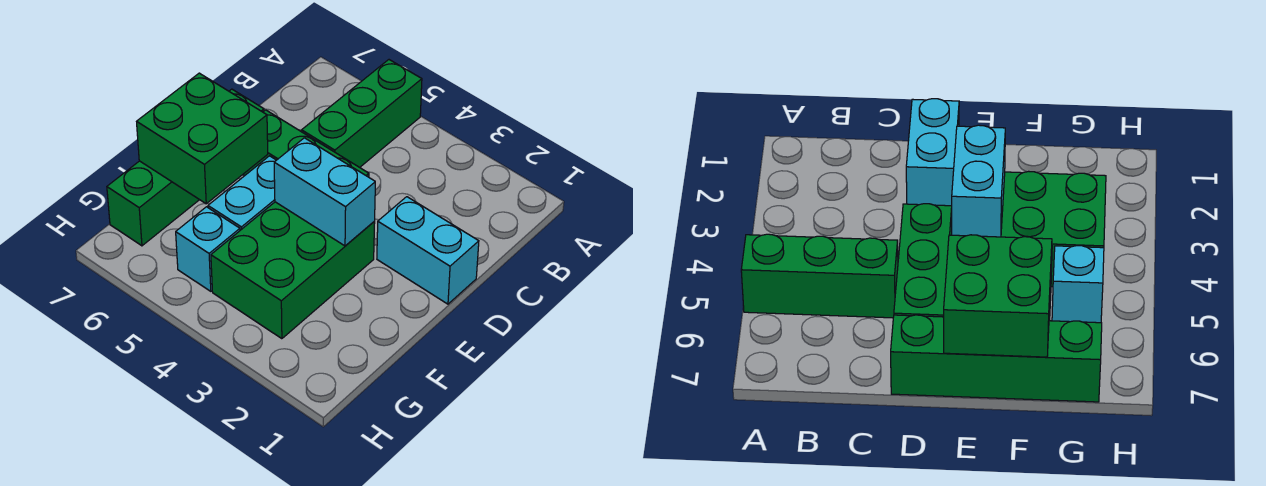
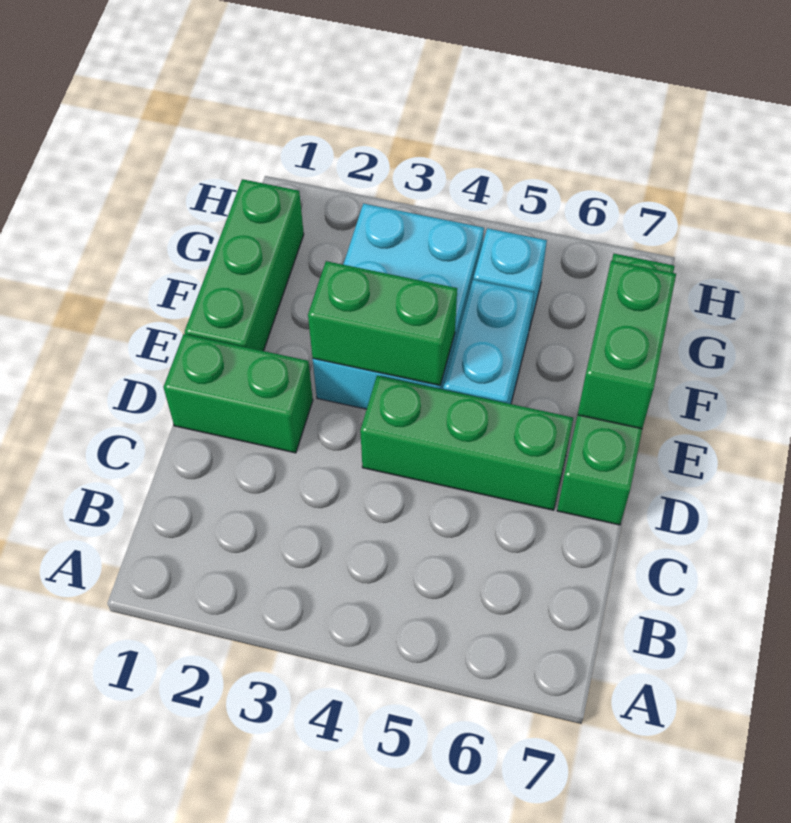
green 1x3 brick [302,60,422,167] -> green 1x3 brick moved to [185,179,304,351]
cyan 1x2 brick [377,197,479,304] -> green 1x2 brick [163,334,313,453]
green 2x3 brick [211,202,375,339] -> cyan 2x3 brick [313,203,484,409]
cyan 1x2 brick [274,138,375,246] -> green 1x2 brick [308,261,457,385]
green 2x2 brick [137,73,268,204] -> green 1x2 brick [578,261,676,429]

